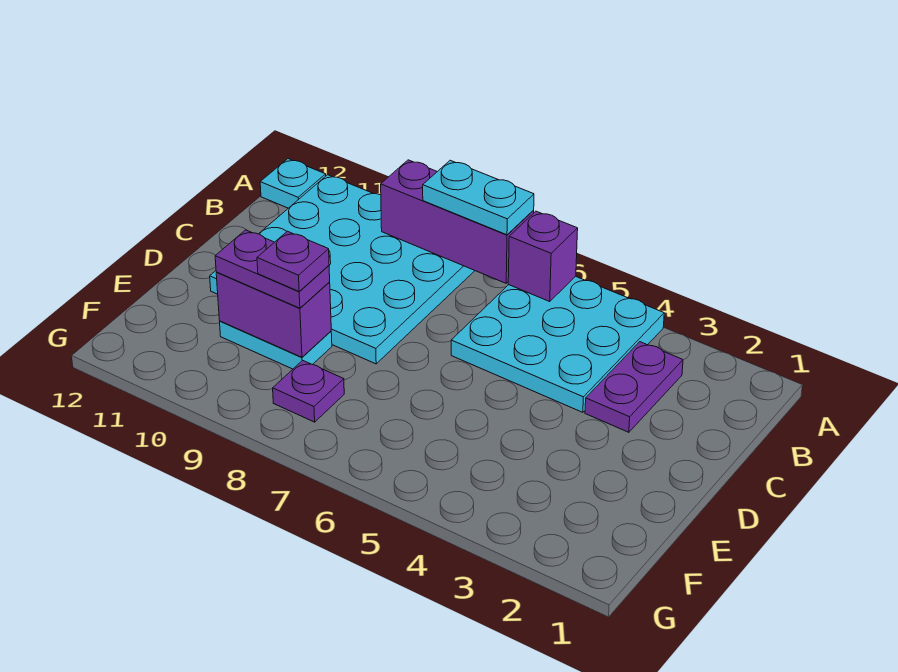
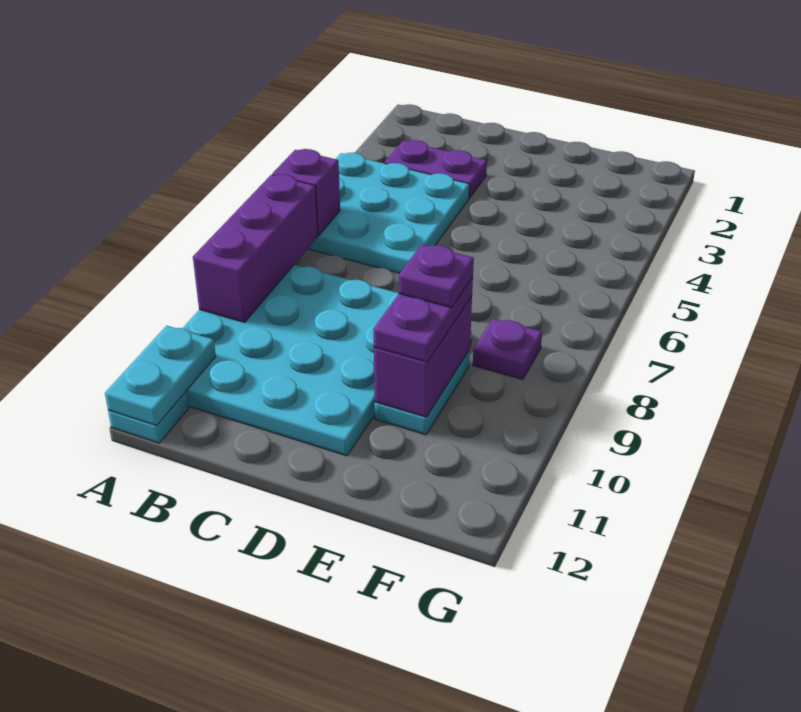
cyan 1x2 plate [423,160,534,235] -> cyan 1x2 plate moved to [105,326,216,426]

